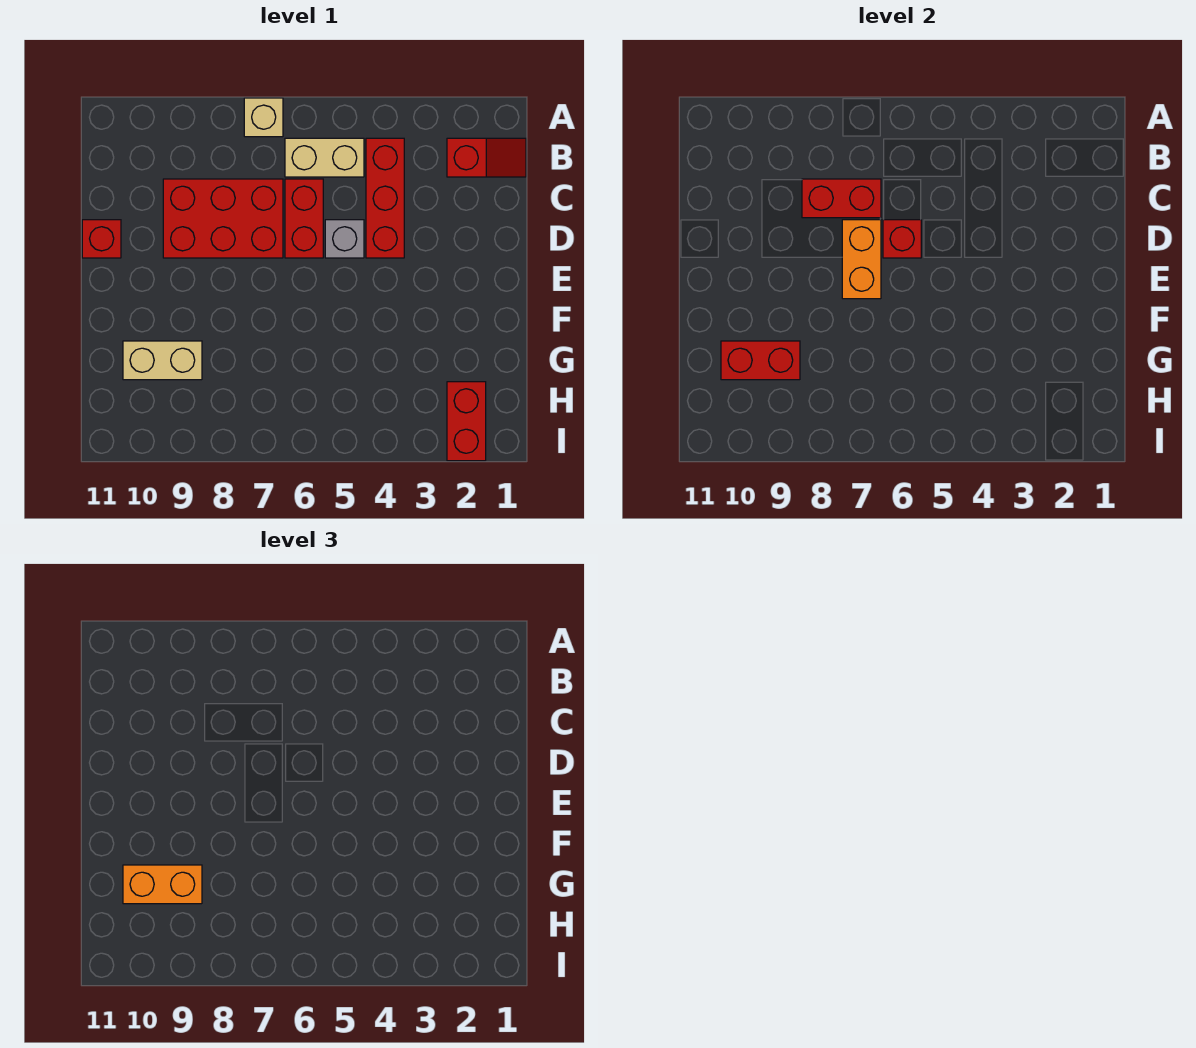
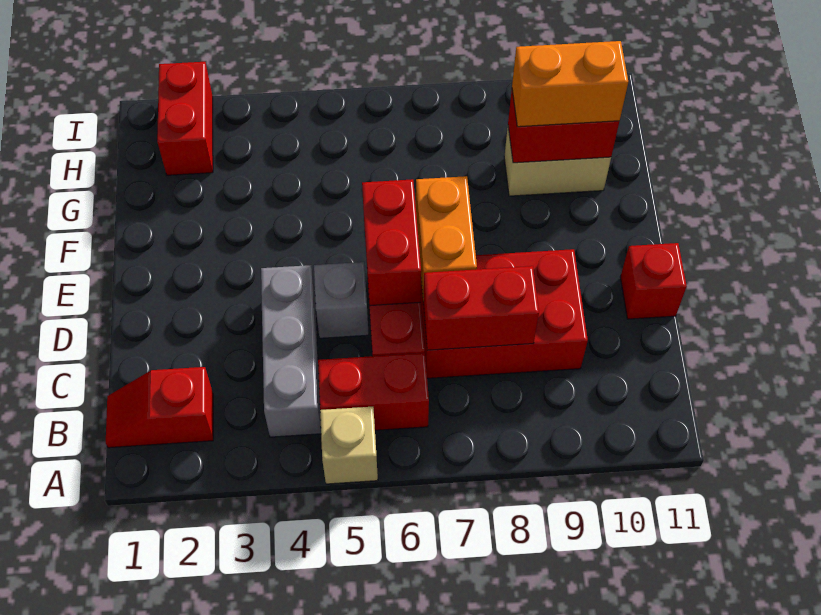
tan 1x1 brick [244,98,283,137] -> tan 1x1 brick moved to [320,407,378,484]
red 1x3 brick [366,138,404,258] -> grey 1x3 brick [261,265,321,437]
tan 1x2 brick [285,138,364,177] -> red 1x2 brick [318,353,429,430]
red 1x1 brick [883,220,921,258] -> red 1x2 brick [362,179,421,306]

